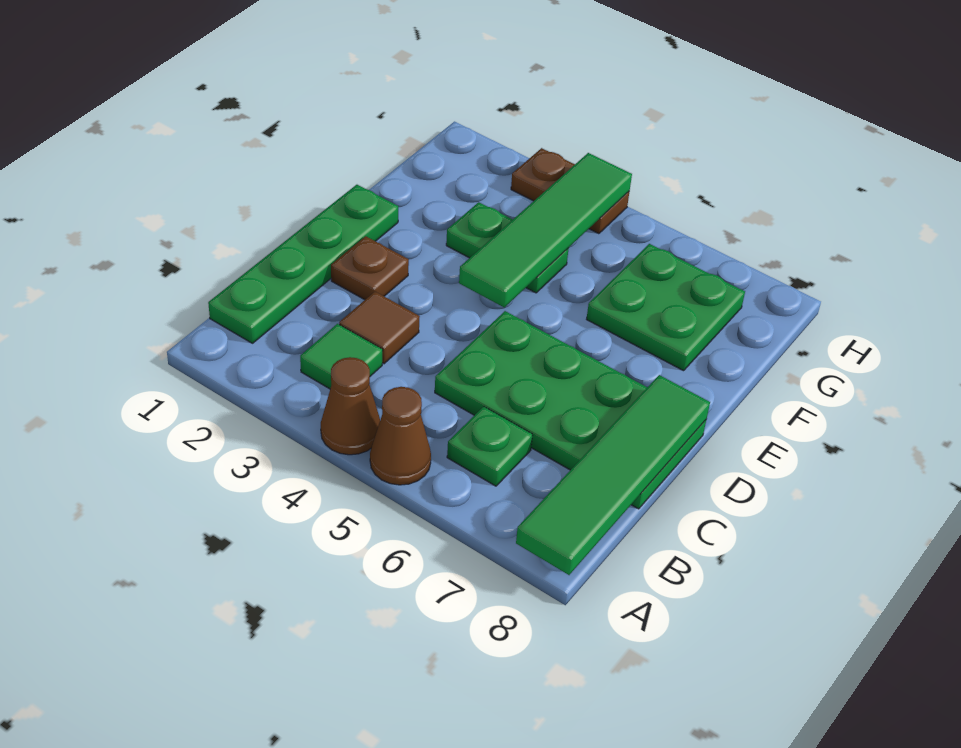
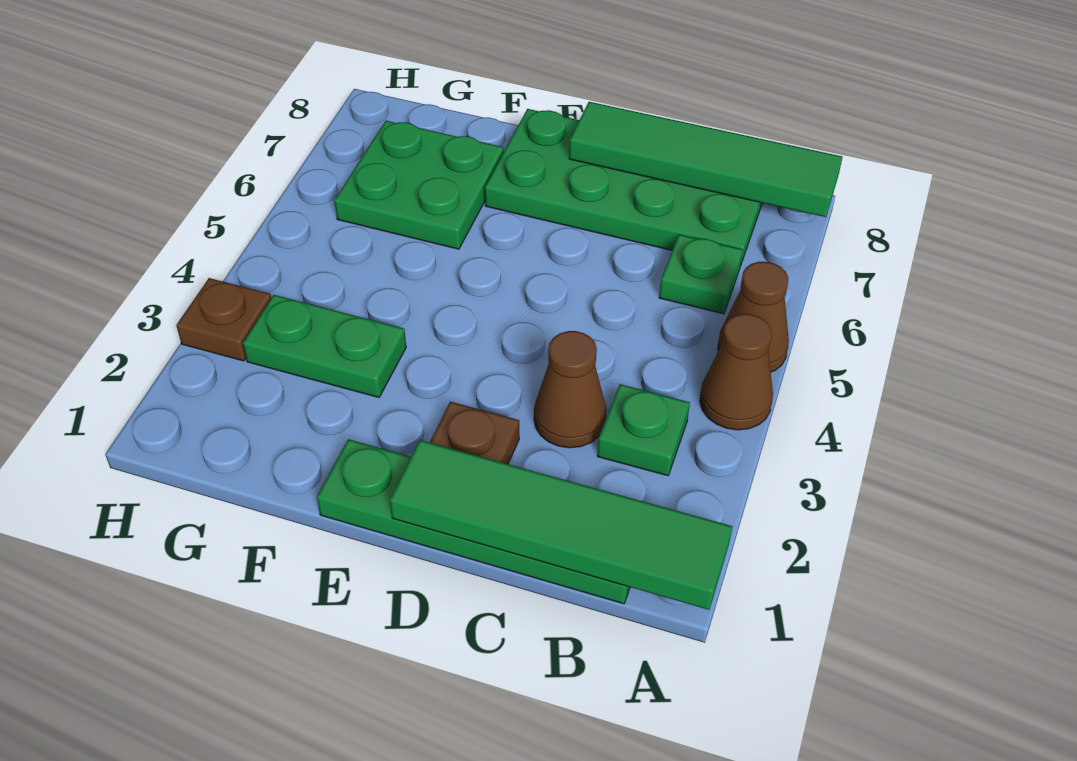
green 1x1 tile [300,324,383,389] -> green 1x1 plate [597,384,690,476]
brown 1x1 tile [339,292,420,364] -> brown 1x1 cone [534,331,607,448]
green 2x4 plate [435,311,706,509] -> green 2x4 plate turned to [485,109,762,266]
green 1x4 tile [459,153,632,307] -> green 1x4 tile moved to [390,440,732,610]
green 1x2 plate [446,202,569,293] -> green 1x2 plate turned to [243,295,406,397]
brown 1x2 plate [511,148,630,234] -> brown 1x1 plate [176,278,271,361]

